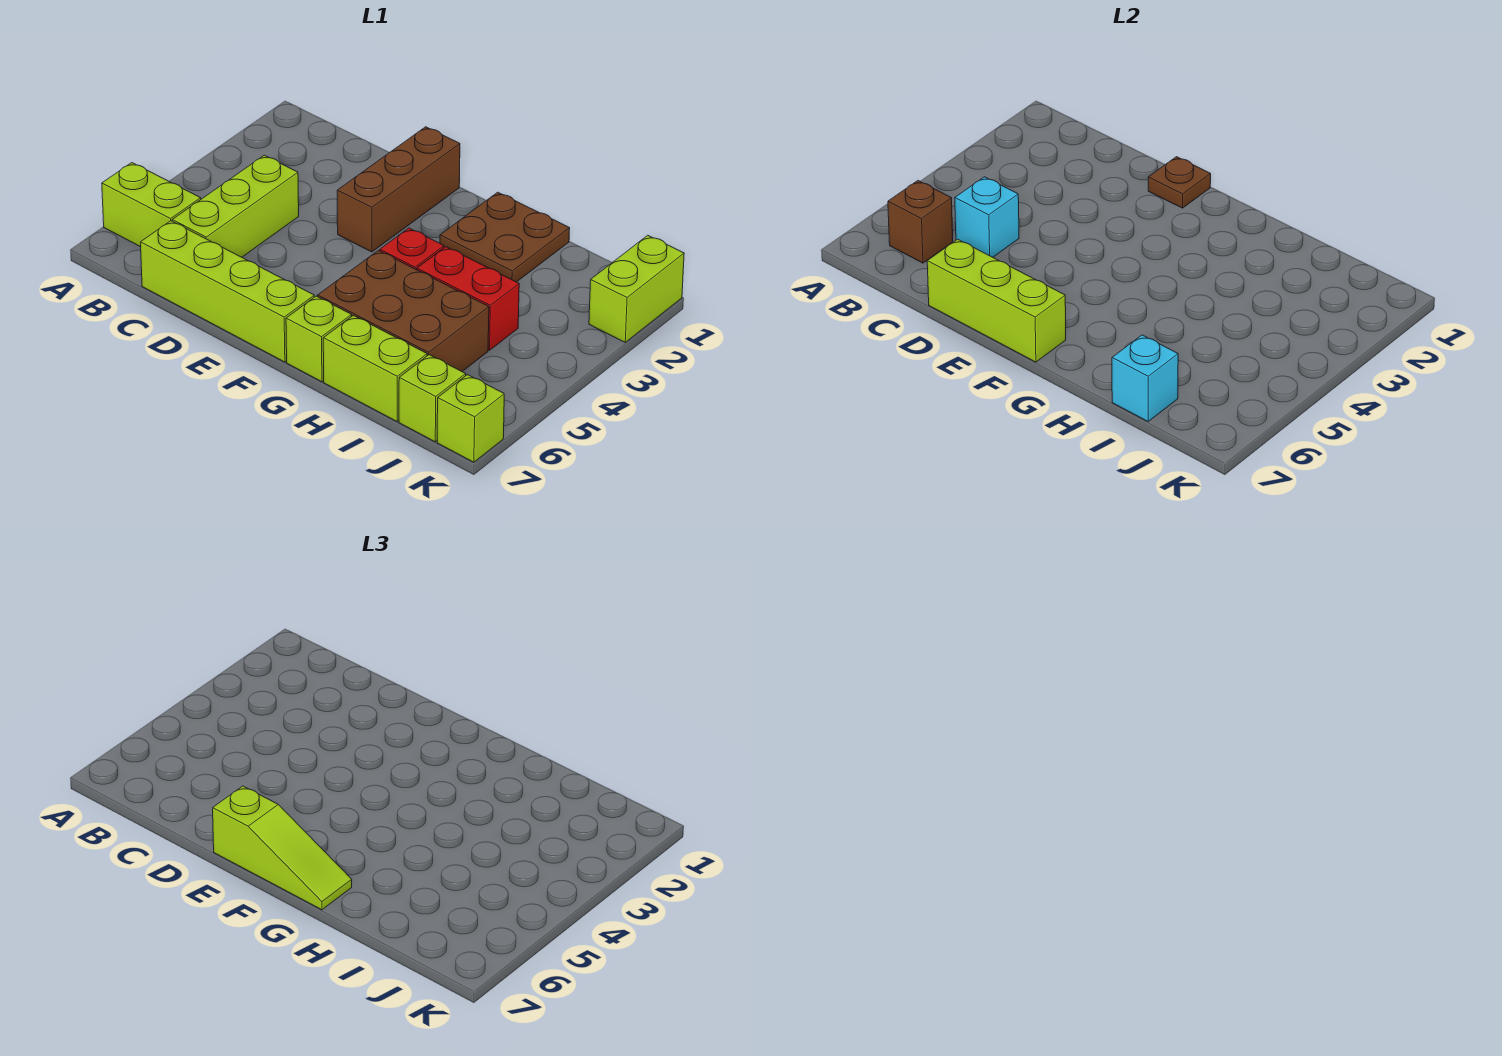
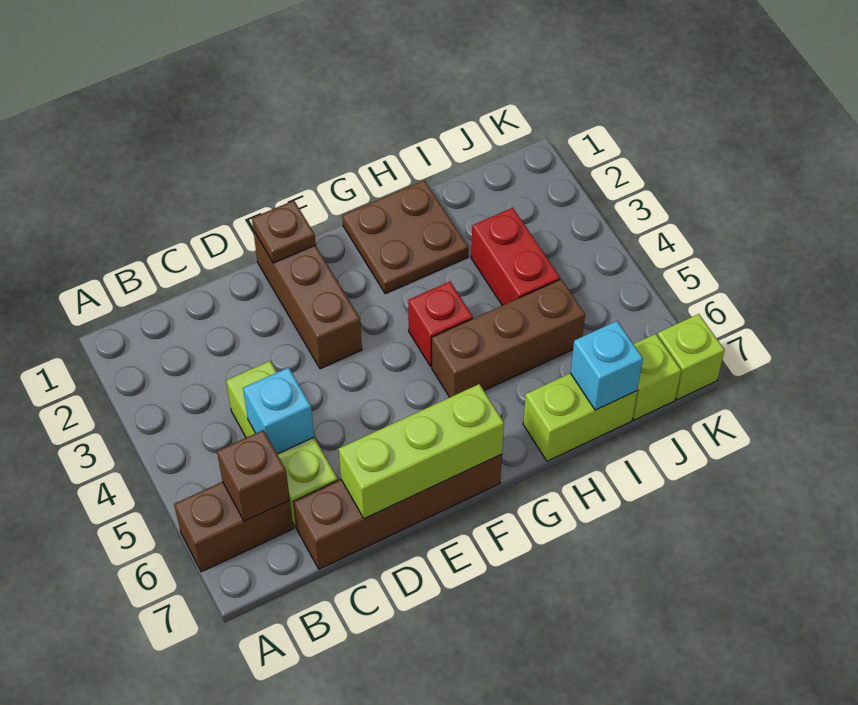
lime 1x2 brick [102,163,201,247] -> brown 1x2 brick [174,482,293,572]
lime 1x4 brick [141,221,314,362] -> brown 1x4 brick [293,454,502,569]
lime 1x3 slope [213,786,352,910] -> none
brown 2x3 brick [318,250,489,371] -> brown 1x3 brick [432,279,585,397]
lime 1x1 brick [286,296,352,382] -> none
red 1x2 brick [417,247,519,350] -> red 1x2 brick turned to [471,208,560,305]
lime 1x2 brick [589,235,684,342] -> none

